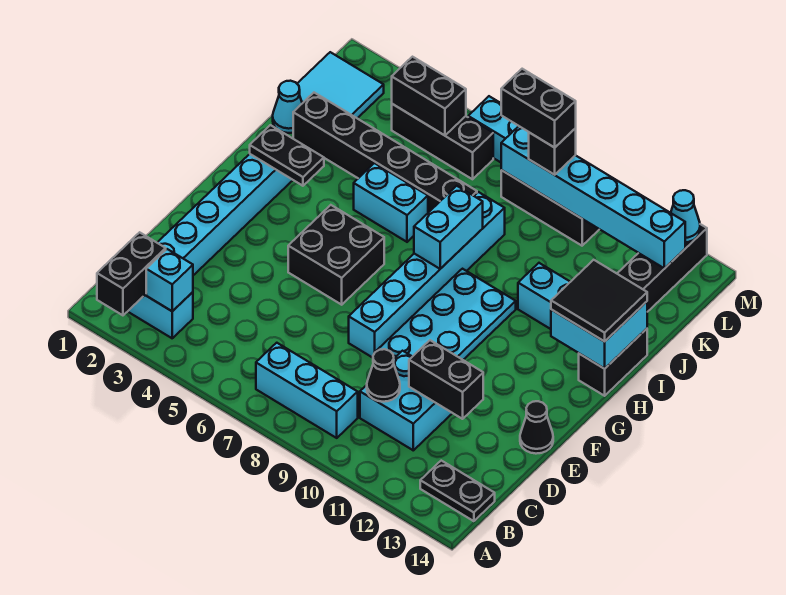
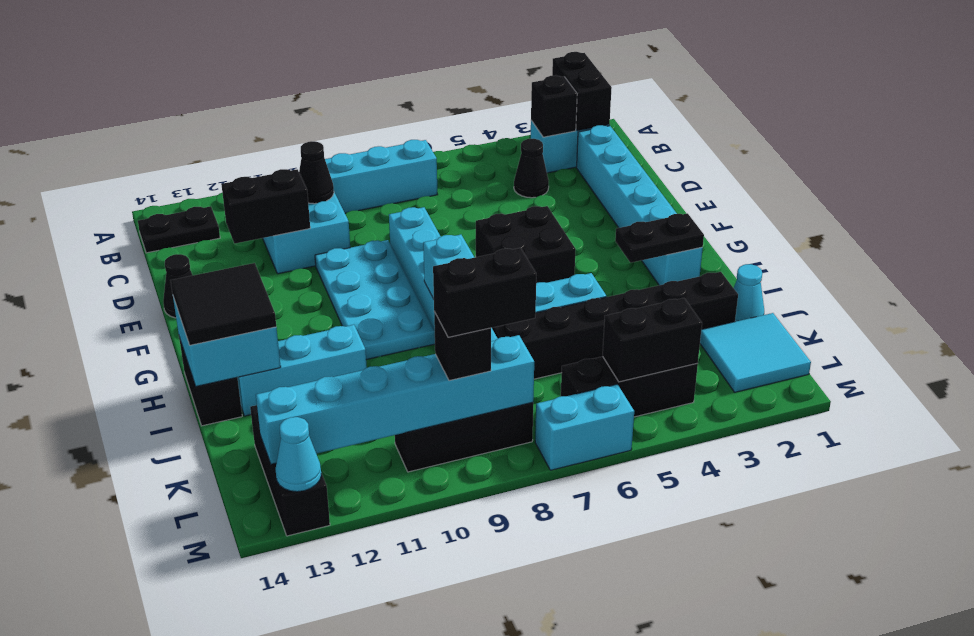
cyan 1x1 brick [146,249,193,311] -> black 1x1 brick [531,75,577,137]
none -> black 1x1 cone [514,139,549,198]

